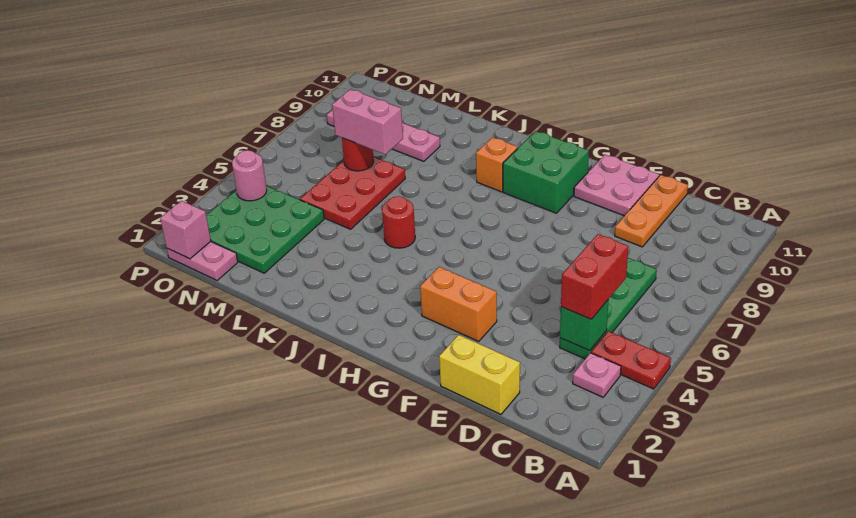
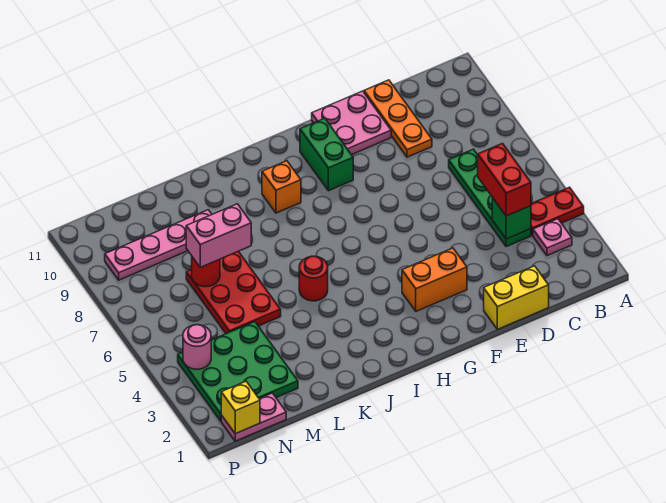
green 2x2 brick [503,131,589,213] -> green 1x2 brick [300,118,353,191]
pink 1x1 brick [160,201,211,259] -> yellow 1x1 brick [221,381,260,434]

